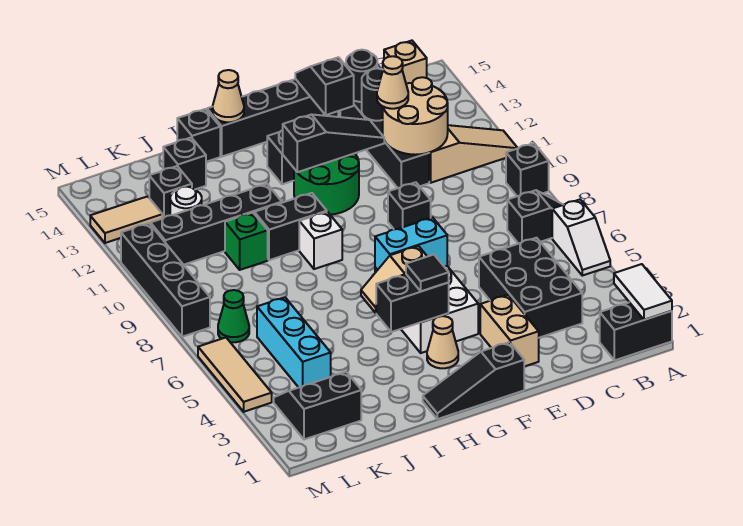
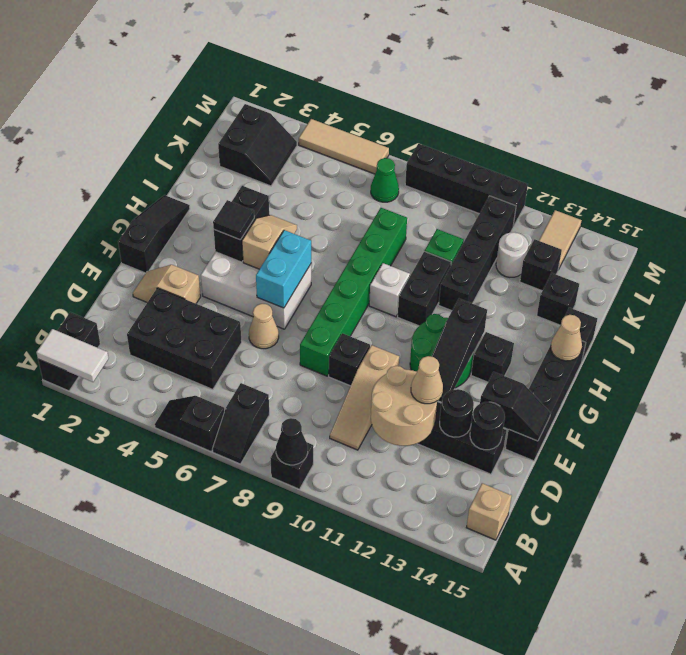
white 1x2 slope [552,200,610,276] -> black 1x2 slope [155,396,225,451]
none -> black 1x1 cone [276,418,308,465]
tan 1x3 slope [429,125,517,183] -> tan 1x3 slope moved to [330,345,399,450]
tan 1x2 brick [480,295,539,367] -> tan 1x2 slope [133,265,201,303]
none -> green 1x6 brick [300,208,407,376]
tan 1x1 cone [427,316,458,368] -> tan 1x1 cone moved to [249,304,279,349]
cyan 1x3 brick [257,297,331,387] -> none

